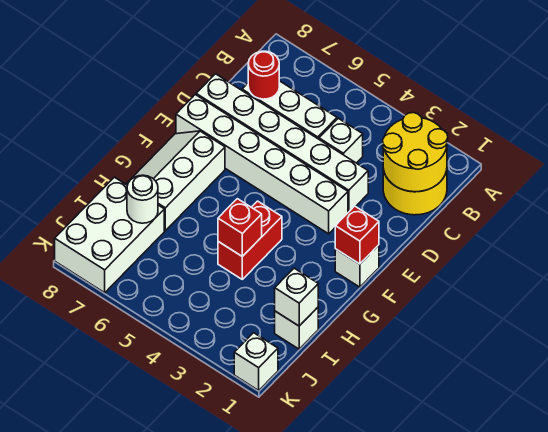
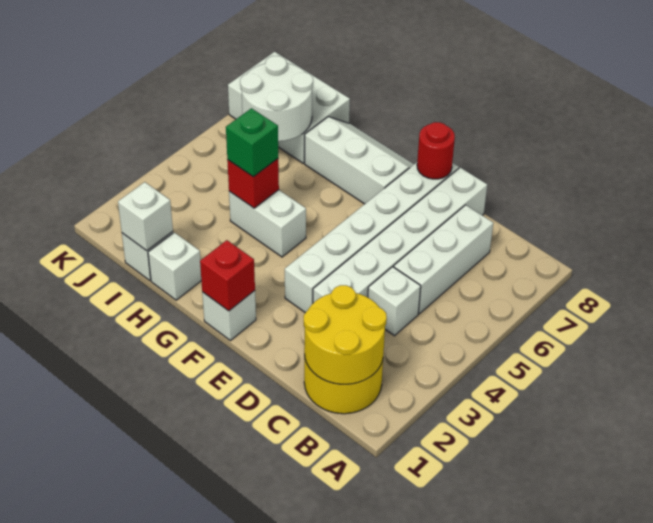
red 1x1 round brick [248,51,279,99] -> red 1x1 round brick moved to [417,122,455,179]
red 1x2 brick [218,201,282,279] -> white 1x2 brick [229,190,306,257]
none -> green 1x1 brick [226,108,278,177]
white 1x1 round brick [127,175,158,223] -> white 2x2 round brick [240,56,313,141]
white 1x1 brick [234,333,278,390] -> white 1x1 brick moved to [148,232,201,300]

